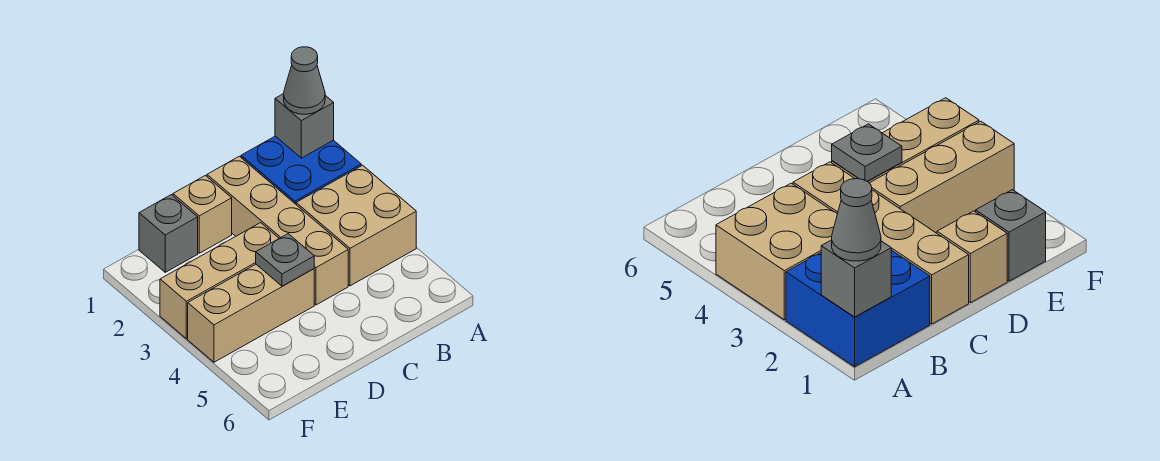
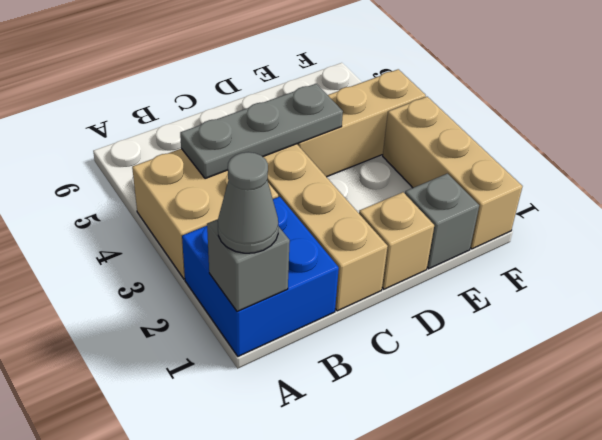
tan 1x3 brick [160,223,279,339] -> tan 1x3 brick turned to [383,97,522,249]
grey 1x1 plate [256,234,314,286] -> grey 1x3 plate [180,84,343,179]

